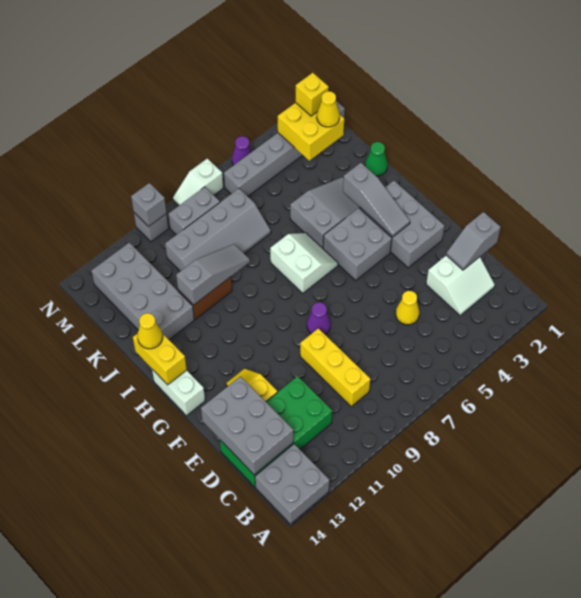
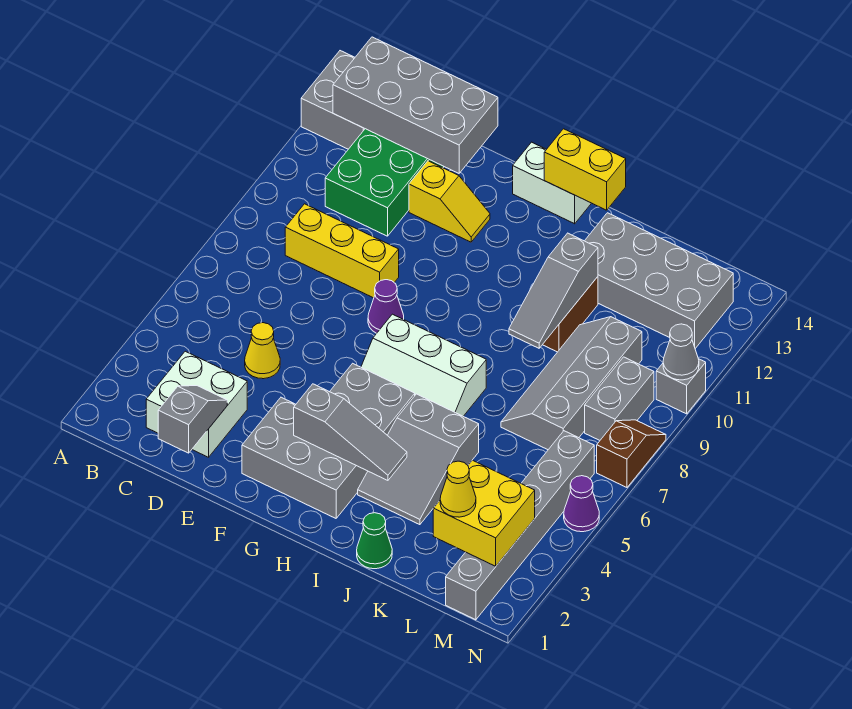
white 2x2 slope [426,255,495,315] -> white 2x2 brick [146,351,247,457]
grey 2x3 brick [201,376,293,475] -> grey 2x4 brick [333,37,498,173]
grey 1x3 slope [343,163,410,237] -> grey 1x3 slope turned to [294,384,407,480]
white 2x2 slope [270,233,338,293] -> white 2x3 slope [361,314,486,416]
yellow 1x1 cone [137,313,163,349] -> none
yellow 1x1 brick [296,73,329,116] -> none
white 1x2 slope [173,159,223,205] -> brown 1x2 slope [597,420,666,487]
grey 1x1 brick [131,183,166,226] -> grey 1x1 cone [663,324,699,380]

